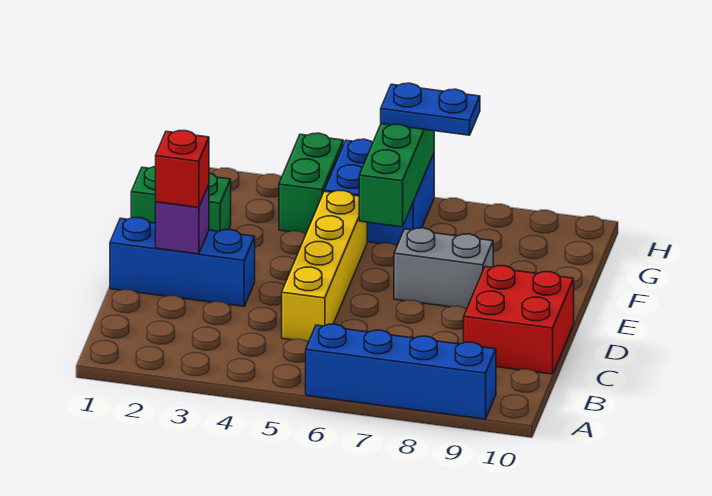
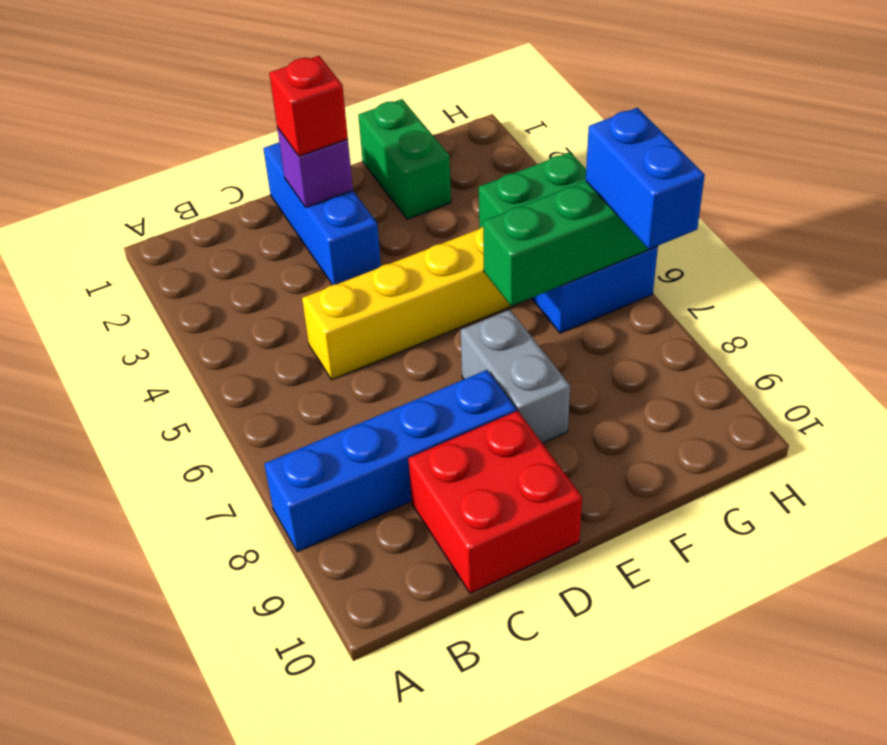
blue 1x4 brick [306,324,496,419] -> blue 1x4 brick turned to [264,370,516,552]
blue 1x2 plate [381,83,480,135] -> blue 1x2 brick [586,108,705,249]

